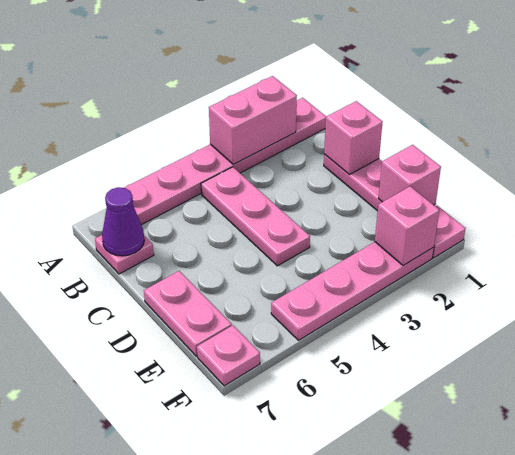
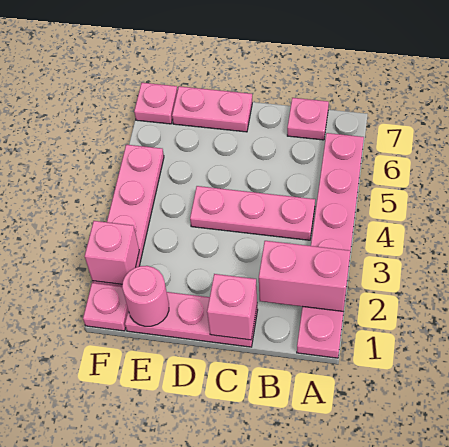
pink 1x2 brick [209,76,297,164] -> pink 1x2 brick turned to [259,241,350,312]
purple 1x1 cone [102,187,144,256] -> none
pink 1x1 brick [378,145,441,205] -> pink 1x1 round brick [122,266,169,326]

